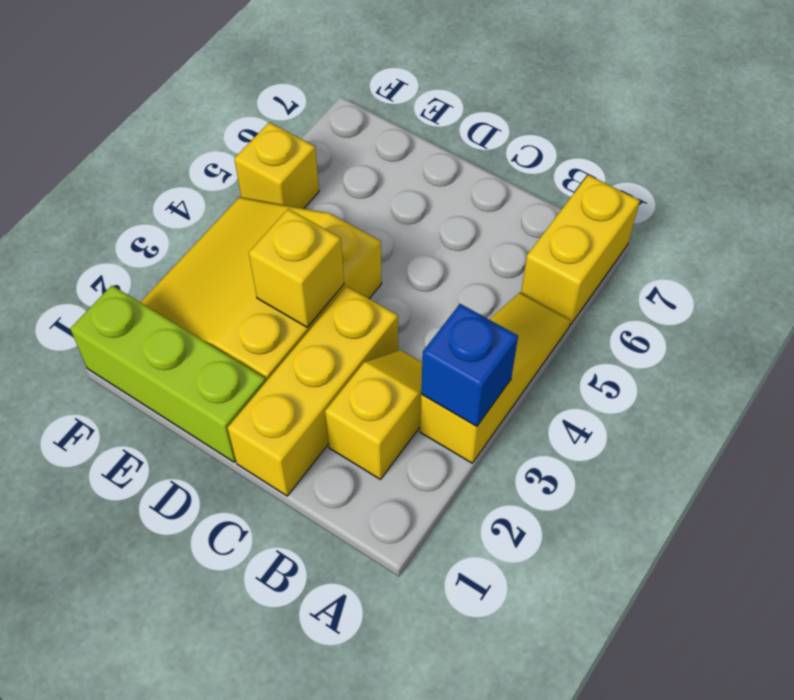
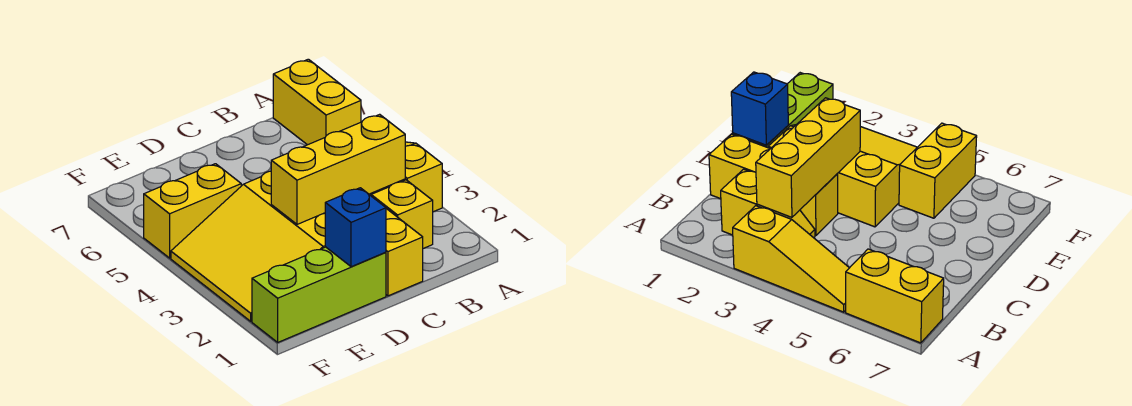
blue 1x1 brick [421,304,518,427] -> blue 1x1 brick moved to [325,188,386,267]
yellow 1x1 brick [249,209,344,327] -> yellow 1x3 brick [271,114,405,224]
yellow 1x1 brick [234,122,319,209] -> yellow 1x2 brick [144,164,241,258]

